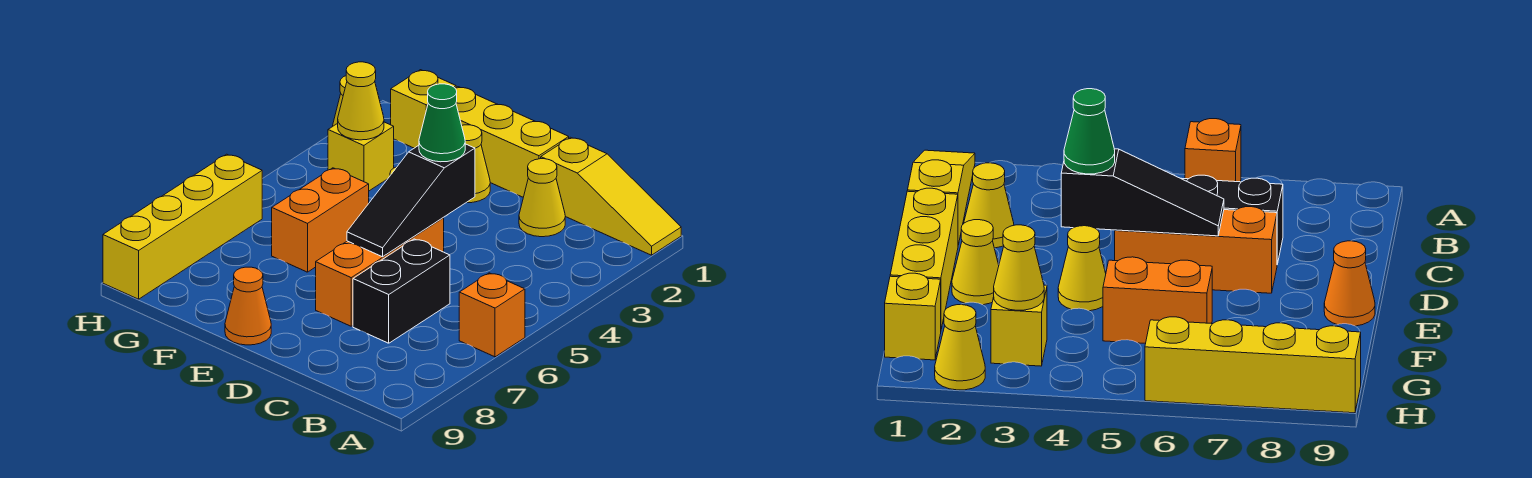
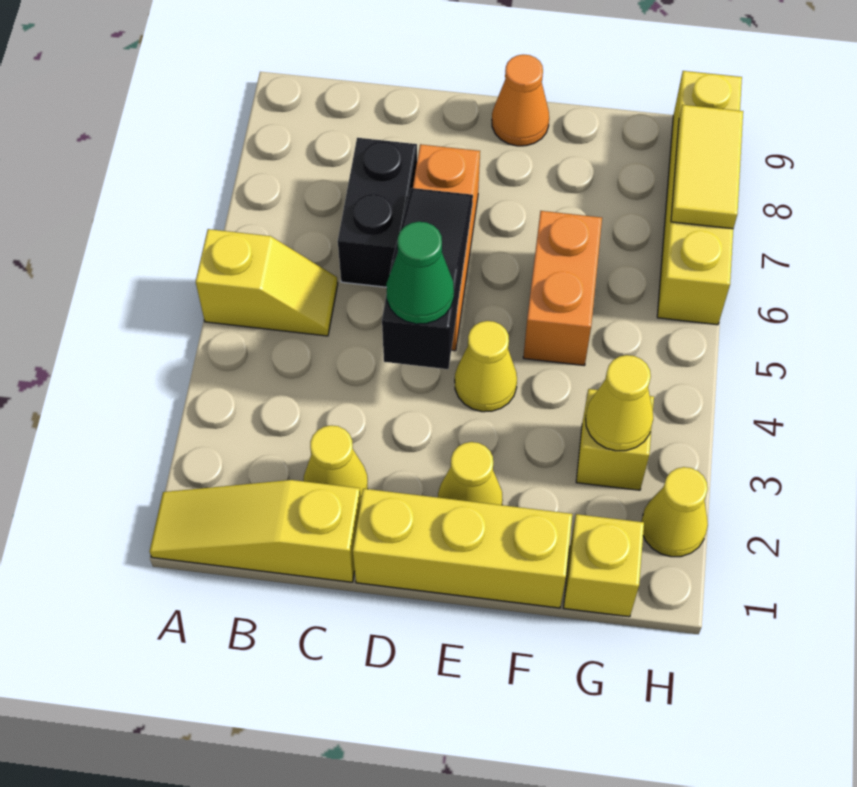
none -> yellow 1x2 slope [196,229,338,336]
orange 1x1 brick [459,273,525,357] -> none
none -> yellow 1x2 tile [671,105,743,229]

